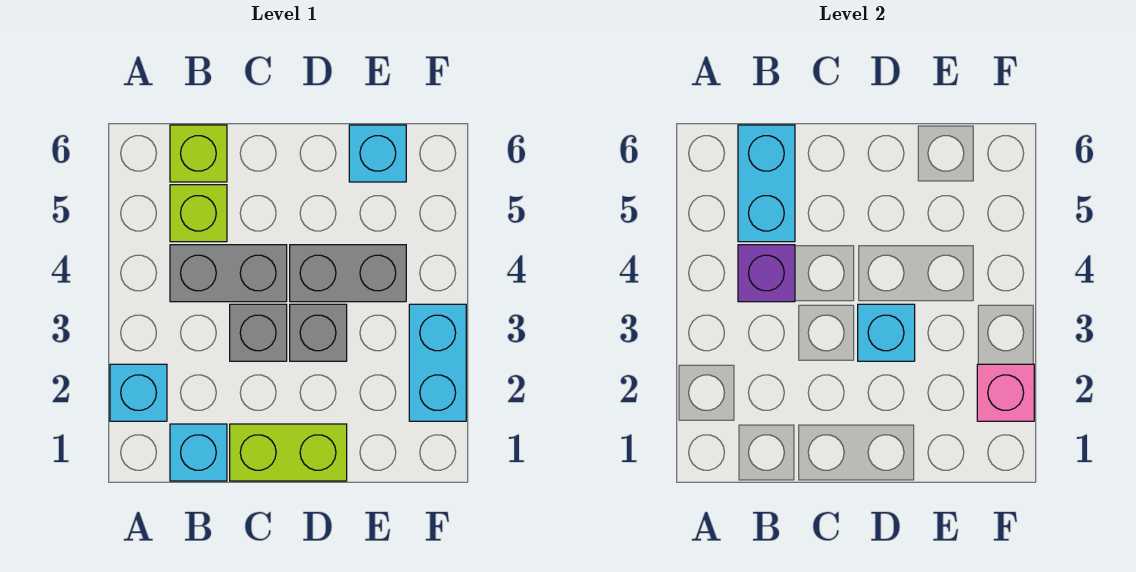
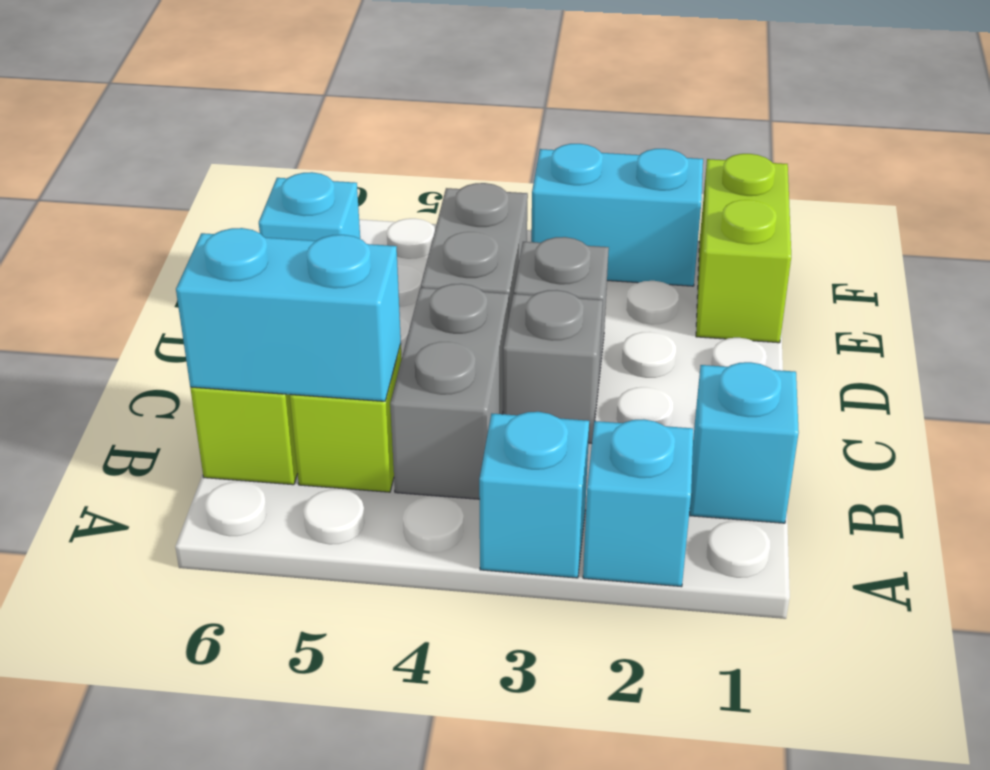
purple 1x1 brick [738,245,795,302] -> none
lime 1x2 brick [230,424,347,481] -> lime 1x2 brick moved to [696,154,791,343]
cyan 1x1 brick [858,304,915,361] -> cyan 1x1 brick moved to [479,412,589,578]
pink 1x1 brick [977,364,1034,421] -> none

